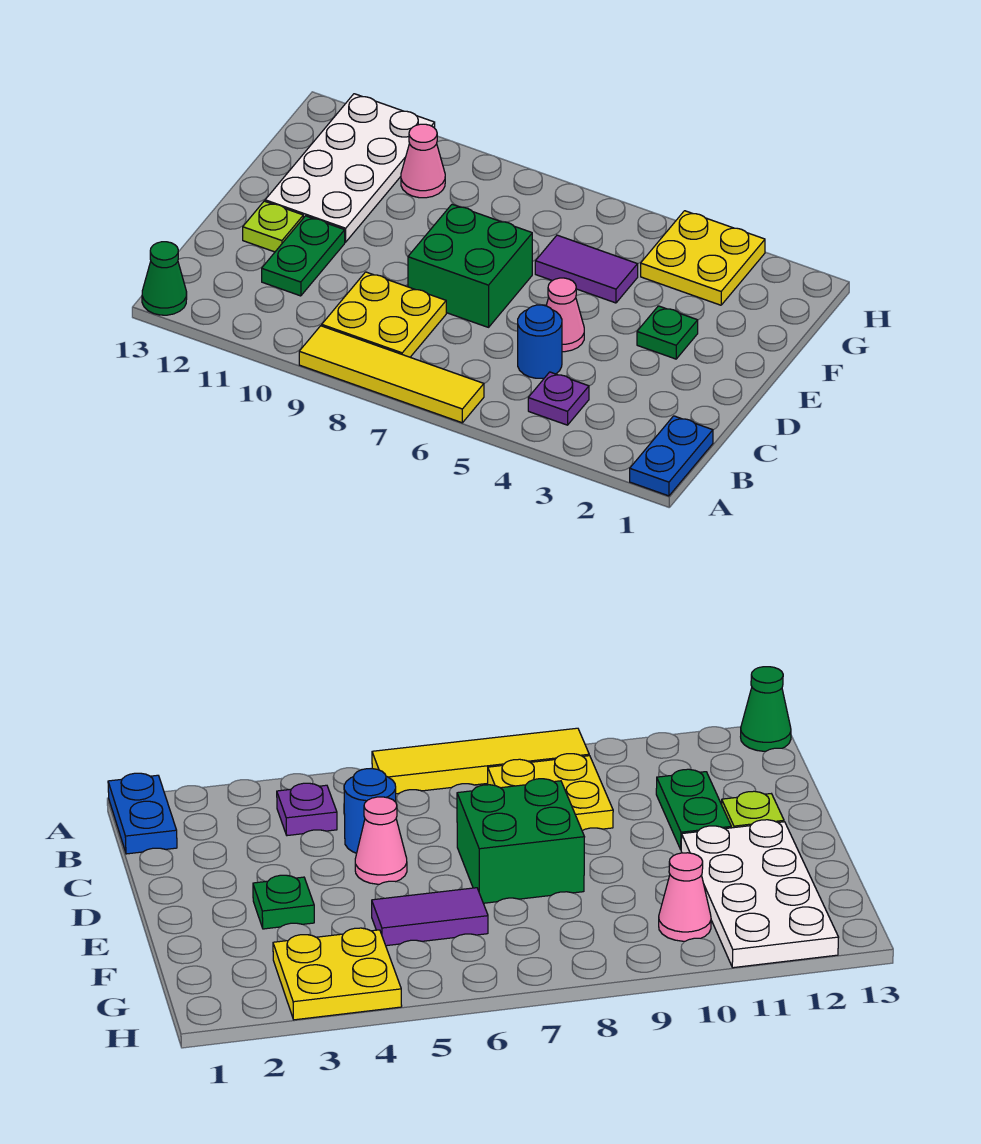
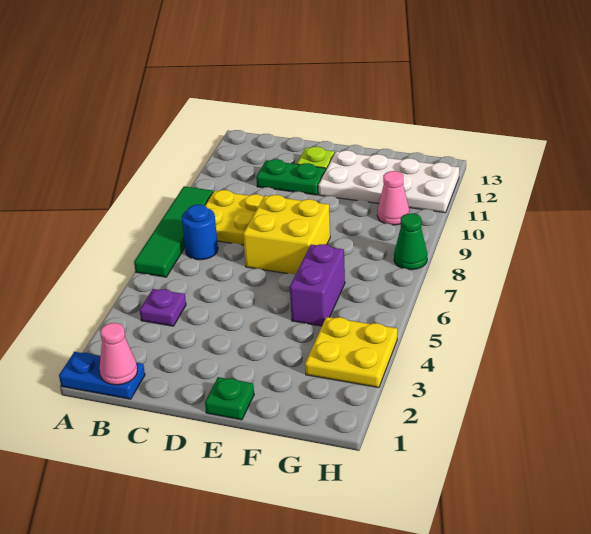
yellow 1x4 tile [299,326,484,423] -> green 1x4 tile [134,186,213,277]
green 1x1 cone [142,242,187,315] -> green 1x1 cone moved to [394,214,427,270]
blue 1x1 round brick [518,305,562,378] -> blue 1x1 round brick moved to [182,205,218,260]
pink 1x1 cone [546,278,584,352] -> pink 1x1 cone moved to [100,323,137,385]
green 2x2 brick [408,204,532,327] -> yellow 2x2 brick [243,195,330,275]
green 1x1 plate [637,306,698,359] -> green 1x1 plate moved to [205,377,254,420]
purple 1x2 tile [535,235,638,303] -> purple 1x2 brick [290,244,345,326]

